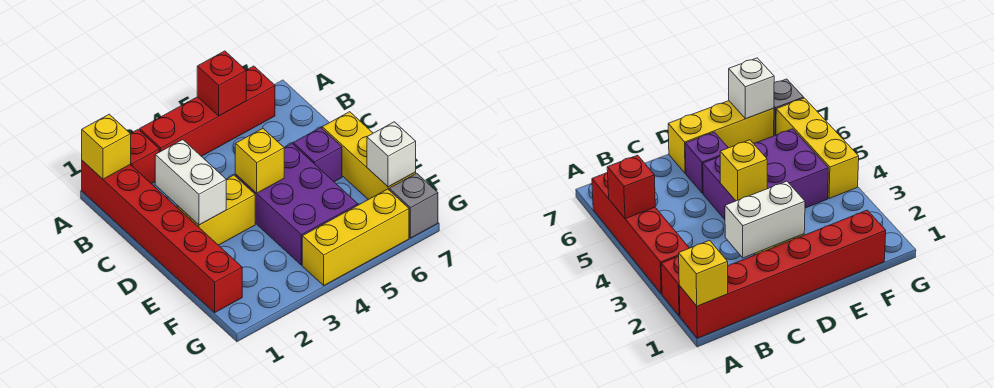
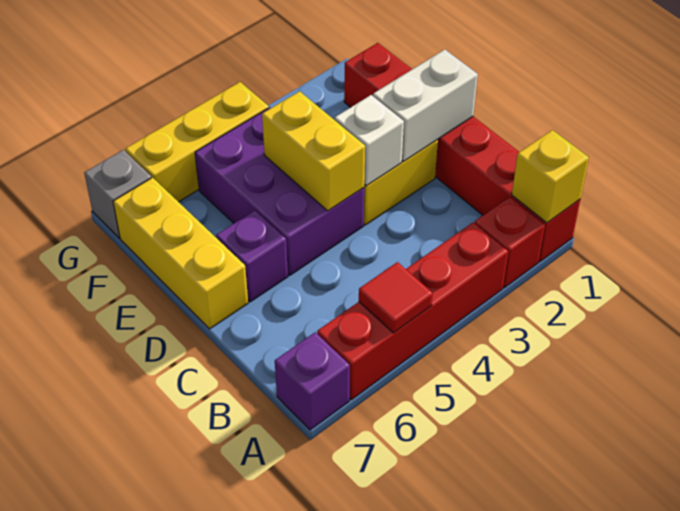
red 1x1 brick [197,51,246,116] -> red 1x1 tile [359,262,433,333]
none -> purple 1x1 brick [275,332,350,430]
white 1x2 brick [155,140,226,225] -> white 1x2 brick turned to [373,49,478,161]
yellow 1x1 brick [235,128,284,193] -> yellow 1x2 brick [262,91,365,211]
white 1x1 brick [367,122,416,187] -> white 1x1 brick moved to [335,95,404,186]

